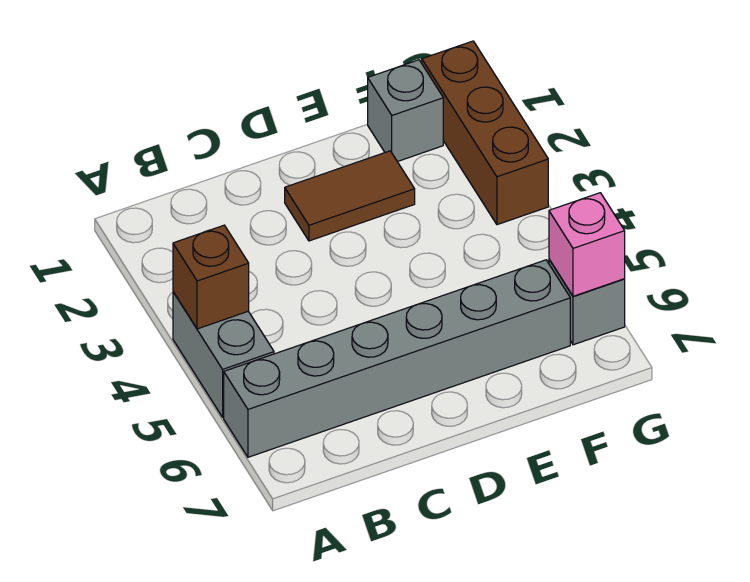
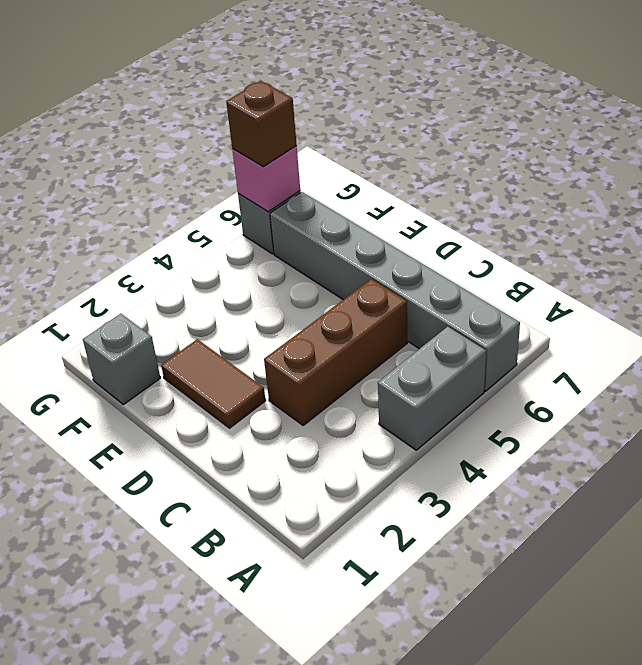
brown 1x1 brick [173,225,249,329] -> brown 1x1 brick moved to [226,81,297,167]
brown 1x3 brick [422,41,548,225] -> brown 1x3 brick moved to [264,279,407,425]

